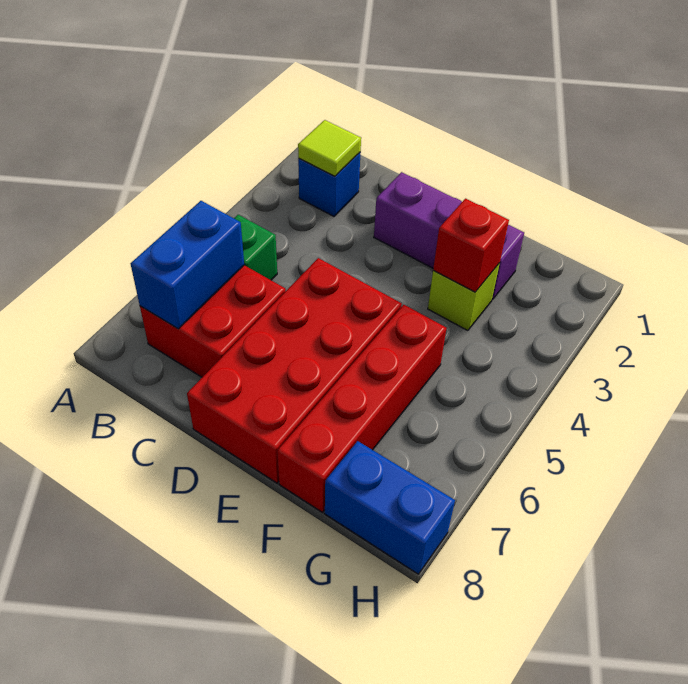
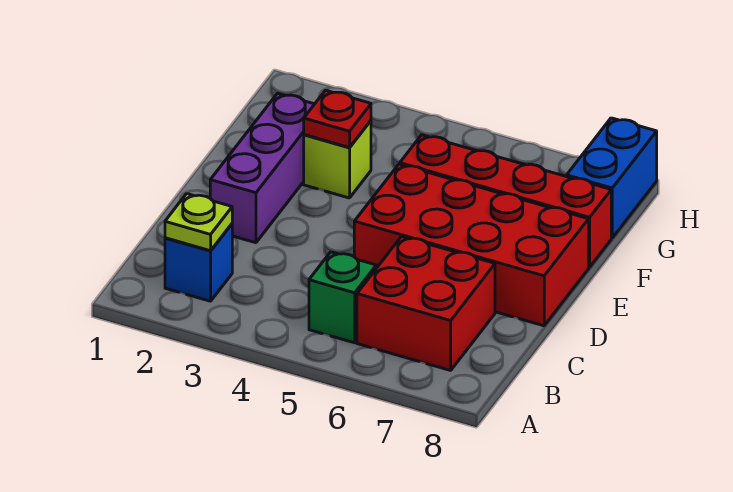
lime 1x1 tile [298,120,361,176] -> lime 1x1 plate [165,194,232,251]
blue 1x2 brick [131,201,244,329] -> none
red 1x1 brick [433,199,509,292] -> red 1x1 plate [304,90,371,148]

